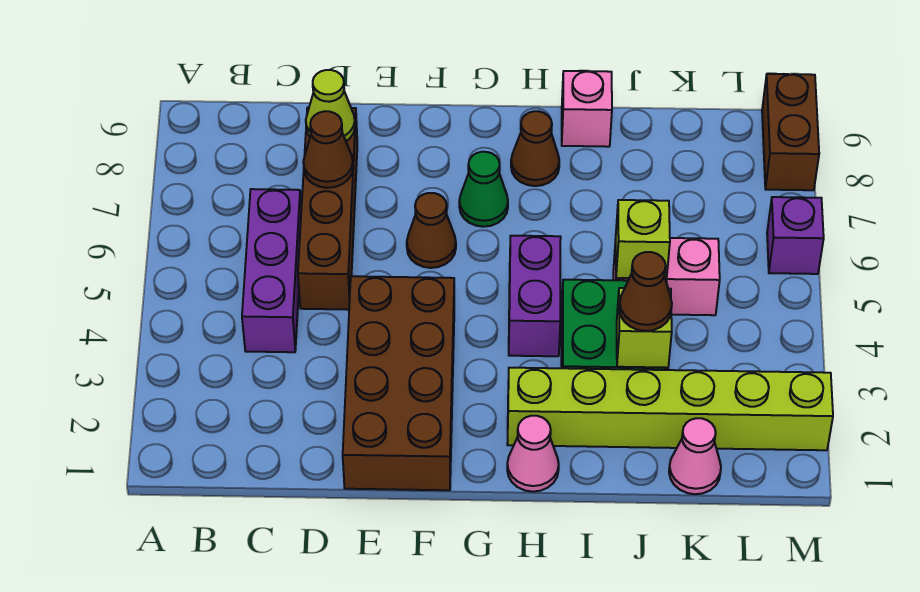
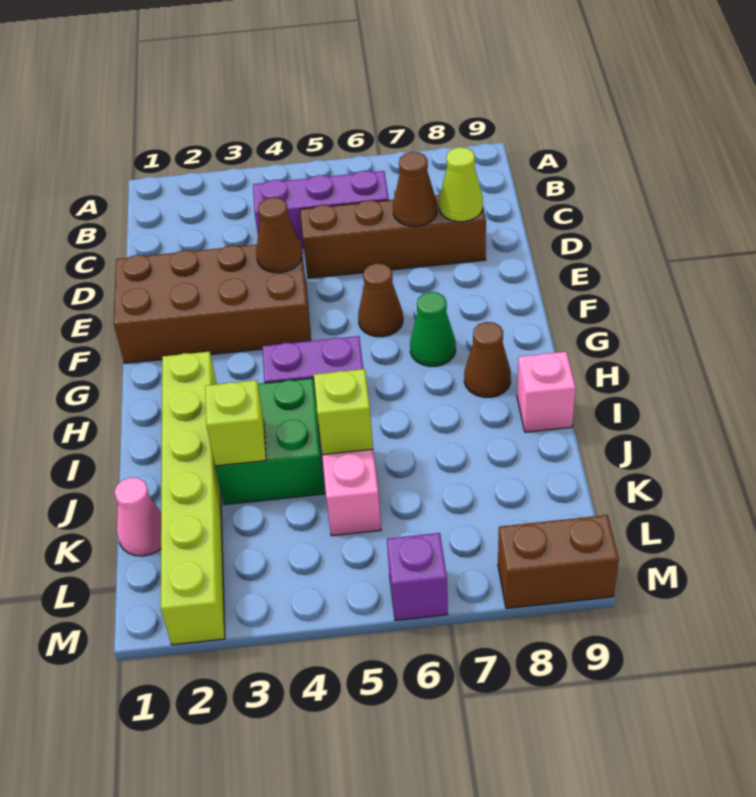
pink 1x1 cone [507,416,559,492] -> none
brown 1x1 cone [619,252,672,331] -> brown 1x1 cone moved to [256,197,302,273]

